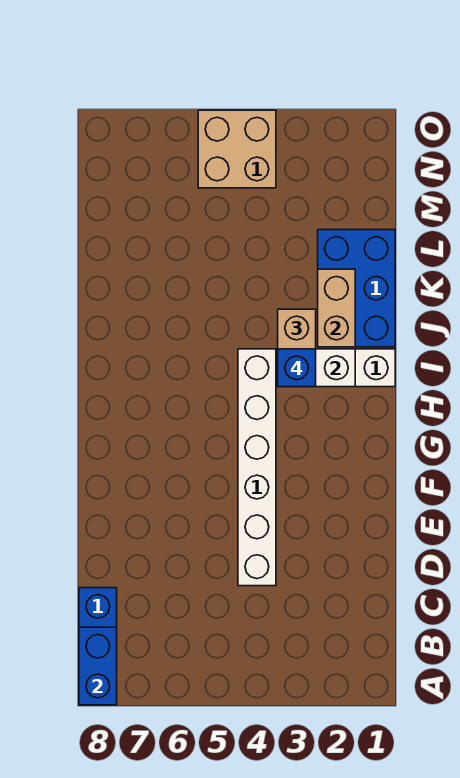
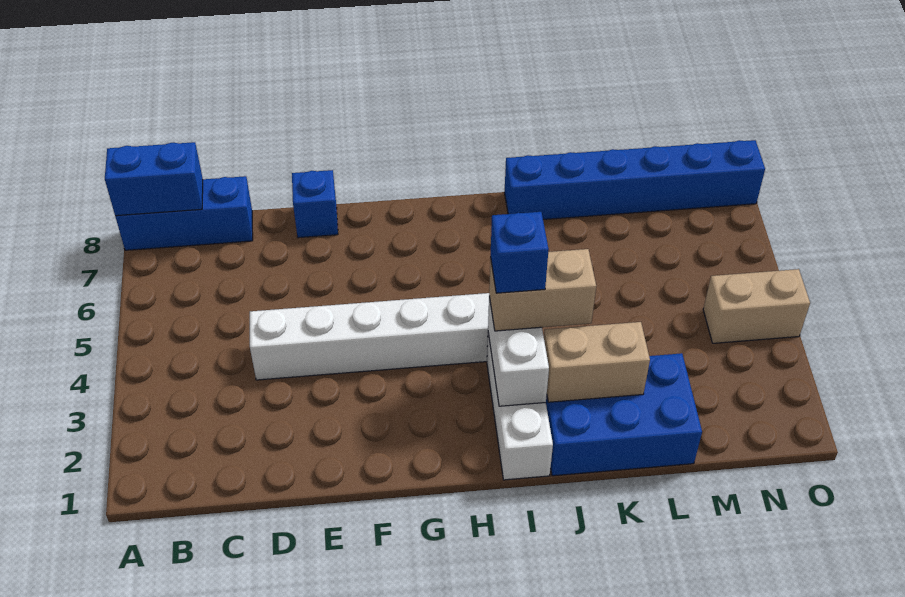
none -> blue 1x1 brick [292,170,338,238]
none -> blue 1x6 brick [504,140,765,219]
tan 2x2 brick [198,110,276,188] -> tan 1x2 brick [703,269,810,343]

